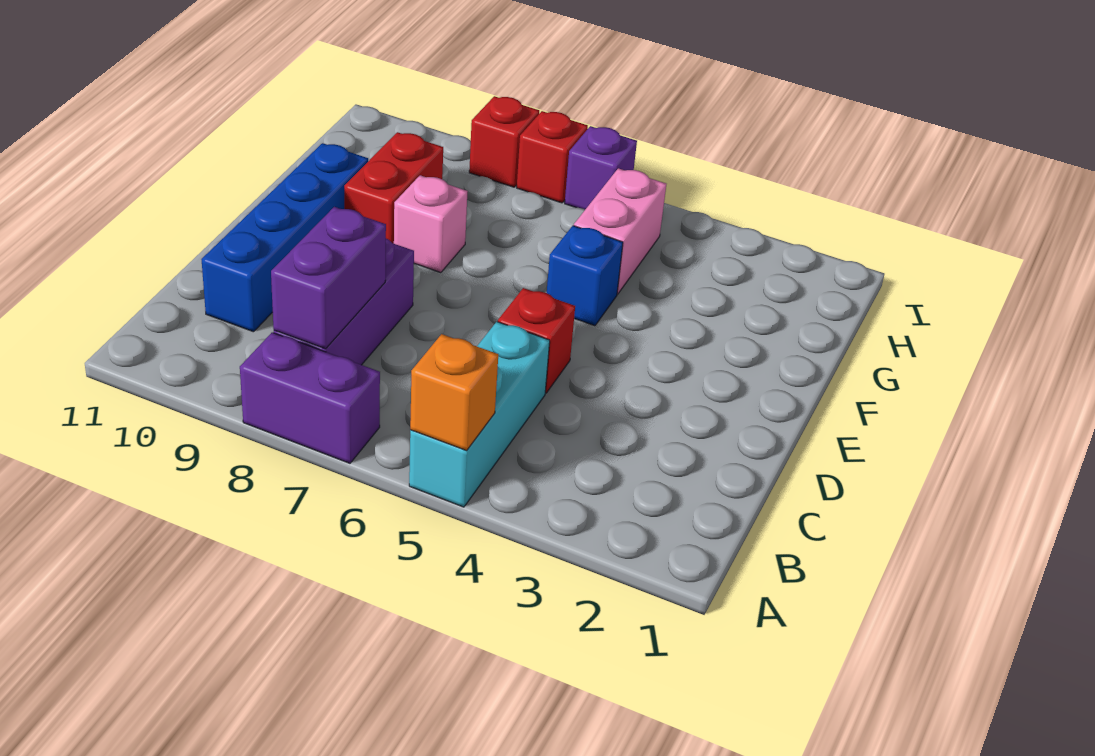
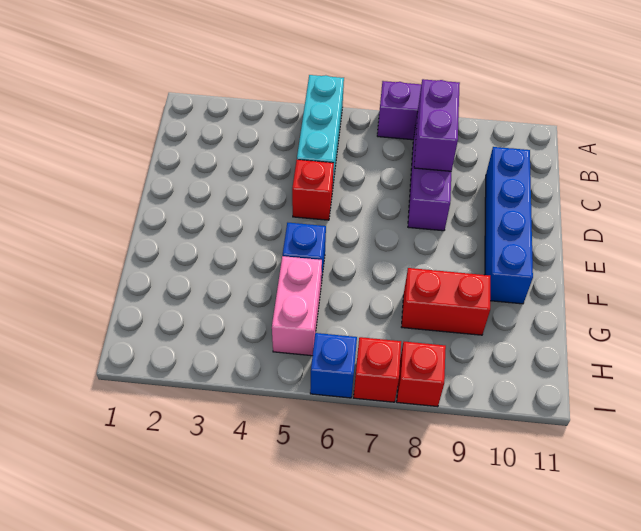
orange 1x1 brick [410,334,498,451] -> none
pink 1x1 brick [394,175,468,273] -> none
red 1x2 brick [344,132,443,243] -> red 1x2 brick turned to [402,268,490,335]
purple 1x1 brick [565,126,637,209] -> blue 1x1 brick [310,333,357,398]

